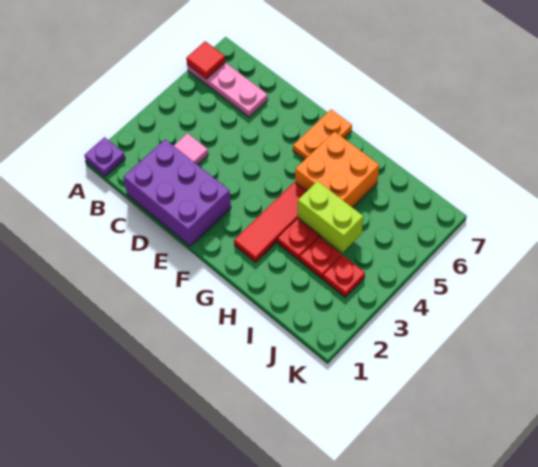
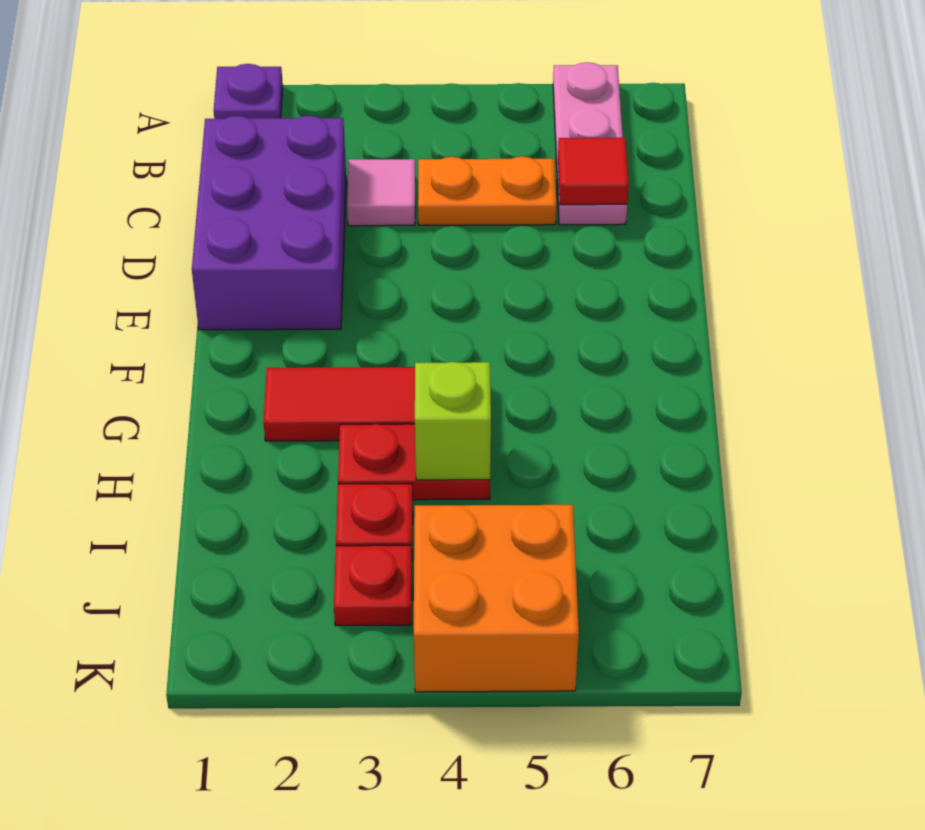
red 1x1 tile [186,41,225,79] -> red 1x1 tile moved to [558,138,629,205]
orange 1x2 plate [293,110,352,160] -> orange 1x2 plate moved to [418,156,556,225]
orange 2x2 brick [295,132,379,208] -> orange 2x2 brick moved to [414,505,579,692]
lime 1x2 brick [298,181,363,253] -> lime 1x1 brick [415,362,491,480]

